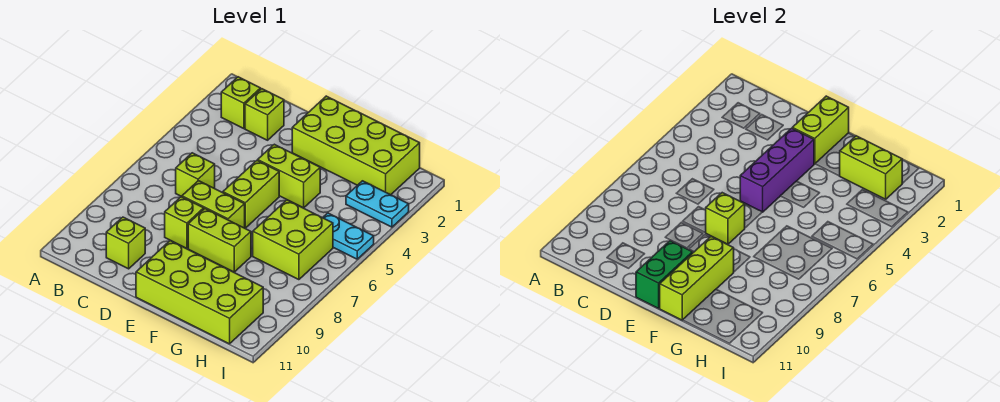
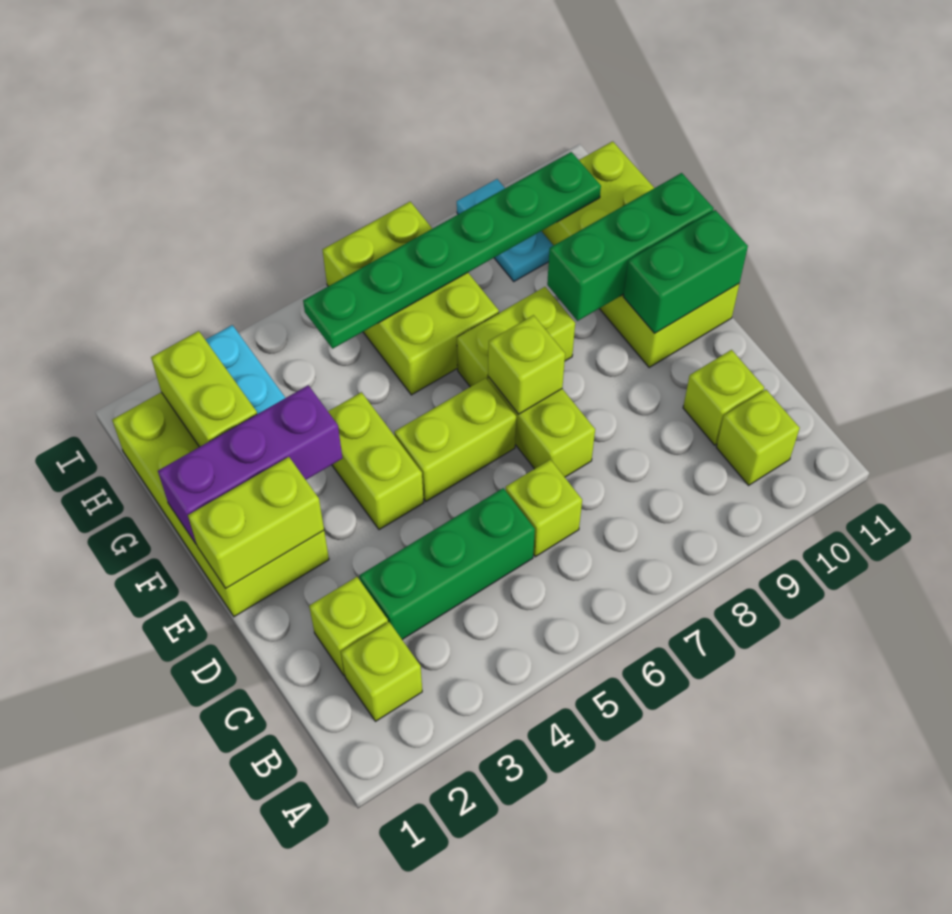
none -> green 1x3 brick [360,488,535,639]
lime 1x1 brick [165,197,204,249] -> lime 1x1 brick moved to [716,390,800,485]
purple 1x3 brick [740,128,814,212] -> purple 1x3 brick moved to [158,385,342,544]
lime 1x2 brick [188,209,251,272] -> lime 1x2 brick turned to [457,287,575,387]
lime 1x3 brick [659,236,734,320] -> green 1x3 brick [547,173,714,321]
lime 2x2 brick [253,200,333,280] -> lime 2x3 brick [323,202,499,395]
cyan 1x2 plate [323,213,374,259] -> cyan 1x2 plate moved to [457,179,554,281]
none -> green 1x6 plate [303,152,601,349]

